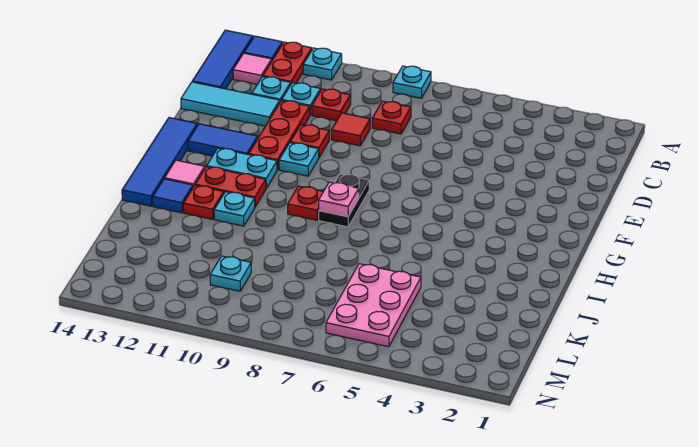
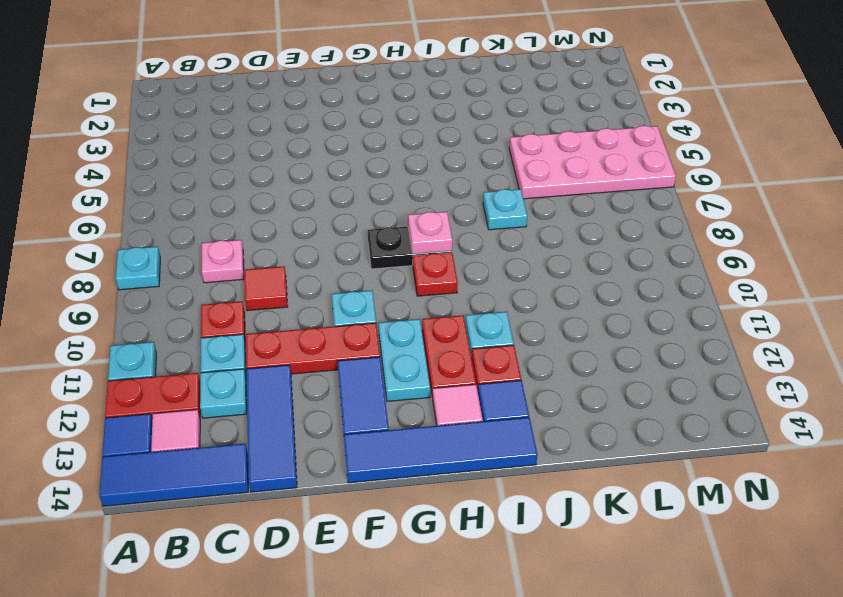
red 1x1 plate [372,101,411,134] -> pink 1x1 plate [202,240,244,283]
cyan 1x3 tile [181,82,280,126] -> blue 1x3 tile [246,365,297,492]
red 1x1 plate [290,125,329,157] -> none
pink 2x3 plate [326,264,421,347] -> pink 2x4 plate [509,126,676,199]
cyan 1x1 plate [210,256,251,291] -> cyan 1x1 plate moved to [483,189,527,230]

